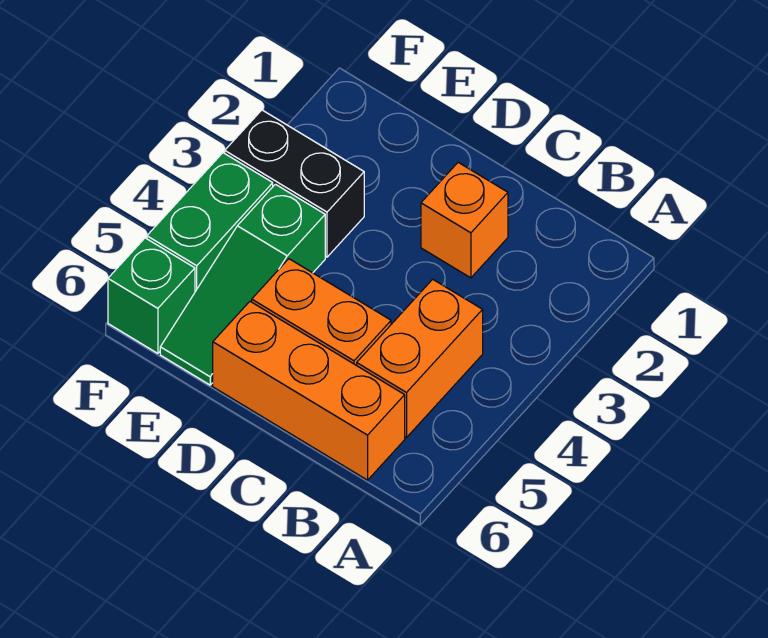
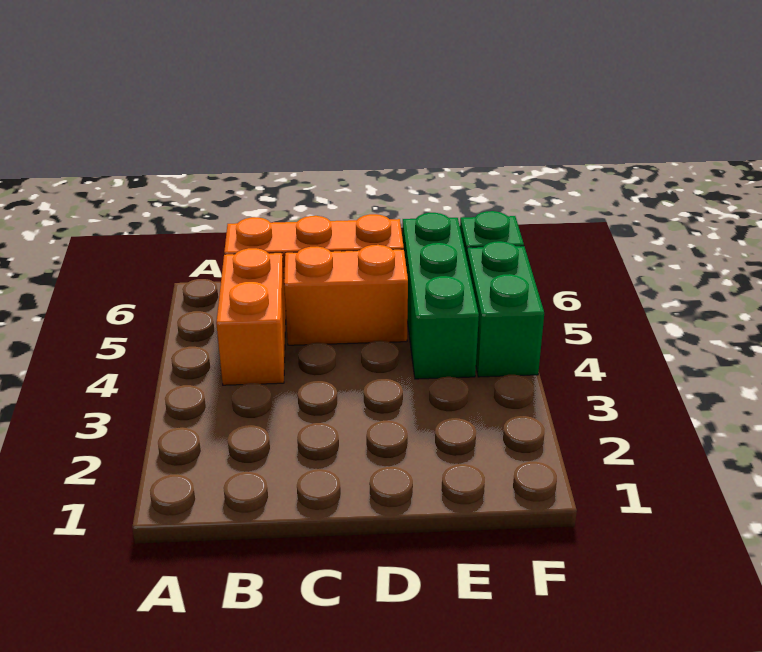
orange 1x1 brick [421,162,508,278] -> none
black 1x2 brick [225,110,364,257] -> none
green 1x3 slope [160,184,325,385] -> green 1x3 brick [402,213,479,379]

